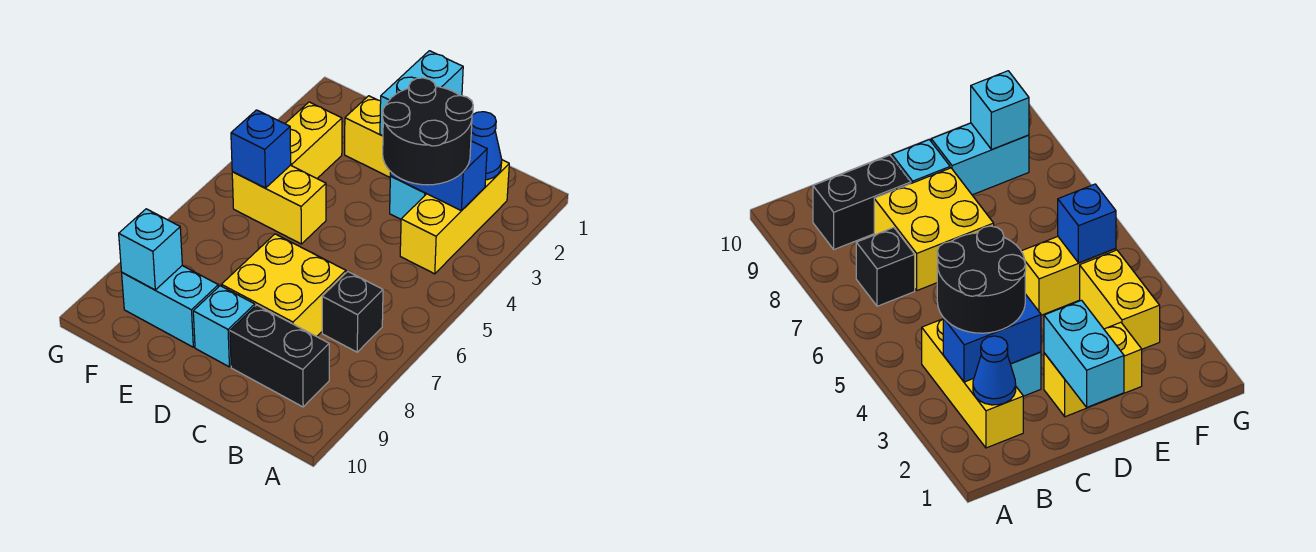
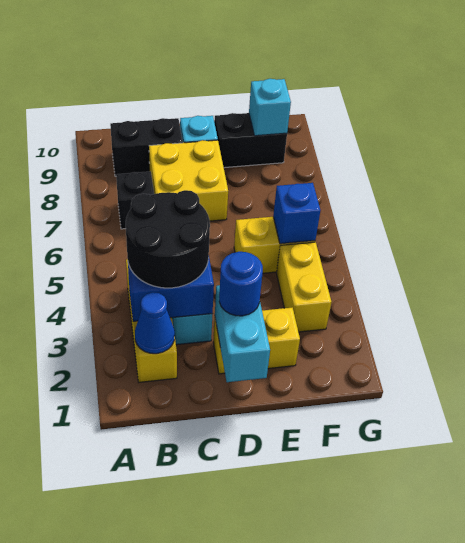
none -> blue 1x1 round brick [219,252,263,316]
cyan 1x2 brick [122,265,218,347] -> black 1x2 brick [214,113,287,168]

